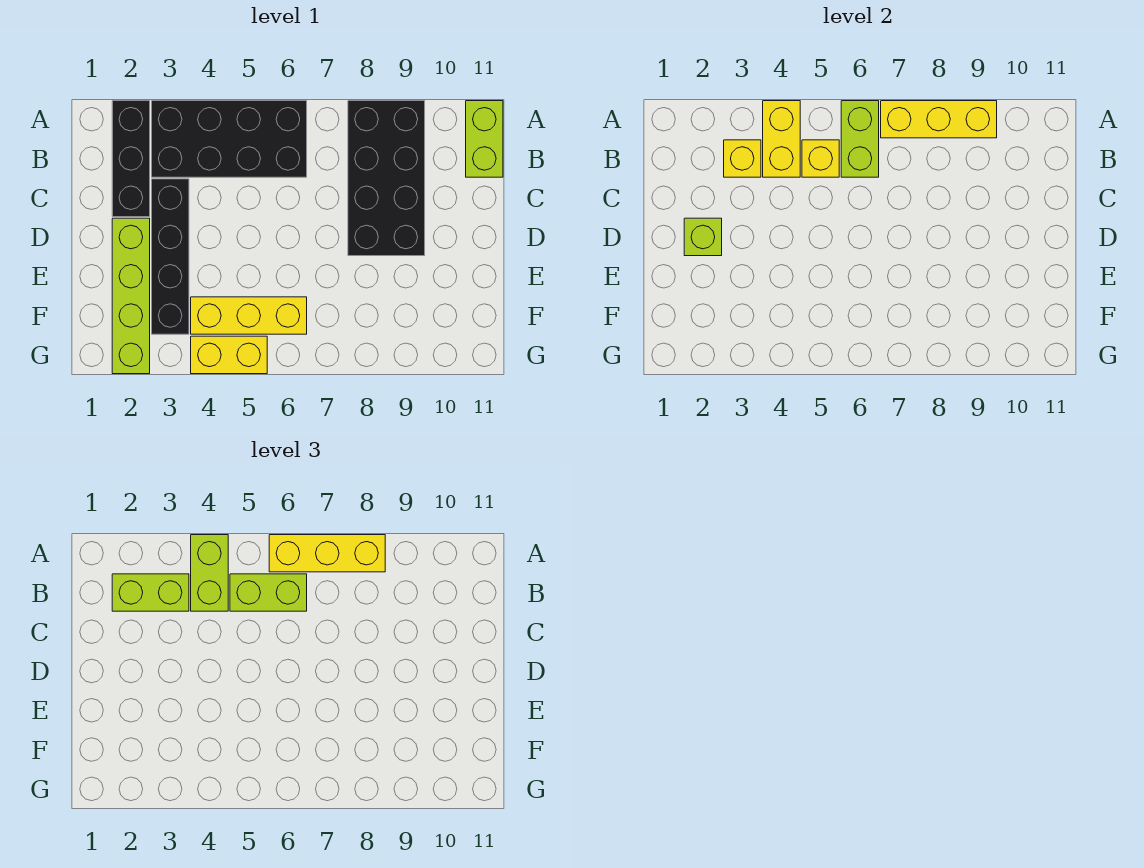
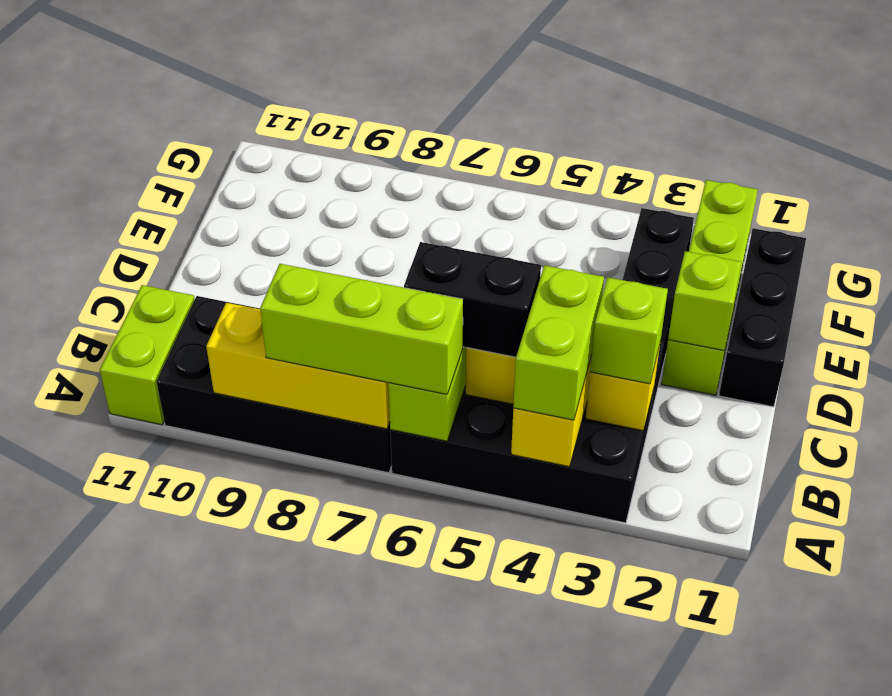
black 1x3 brick [112,101,150,217] -> black 1x3 brick moved to [719,228,806,407]
yellow 1x3 brick [269,535,385,572] -> lime 1x3 brick [260,264,463,394]
black 2x4 brick [348,101,425,256] -> black 2x4 brick turned to [156,296,392,473]
lime 1x2 brick [112,574,189,611] -> lime 1x1 brick [590,277,668,384]
lime 1x2 brick [230,574,307,611] -> black 1x2 brick [404,242,541,357]
yellow 1x3 brick [191,297,307,334] -> none
yellow 1x2 brick [191,336,267,374] -> none

